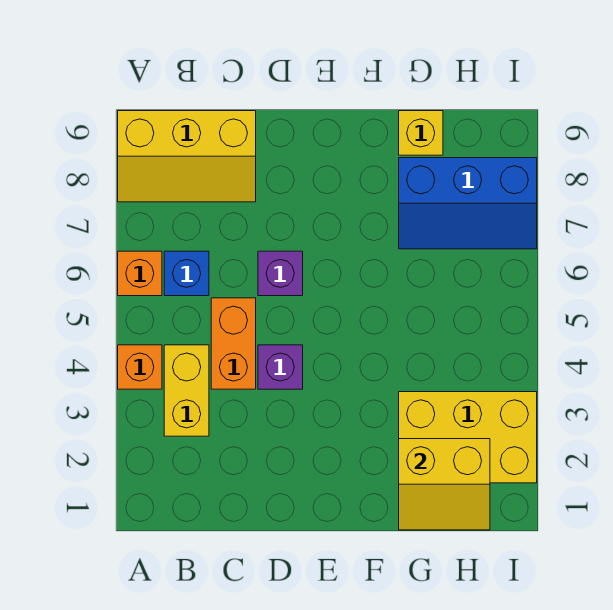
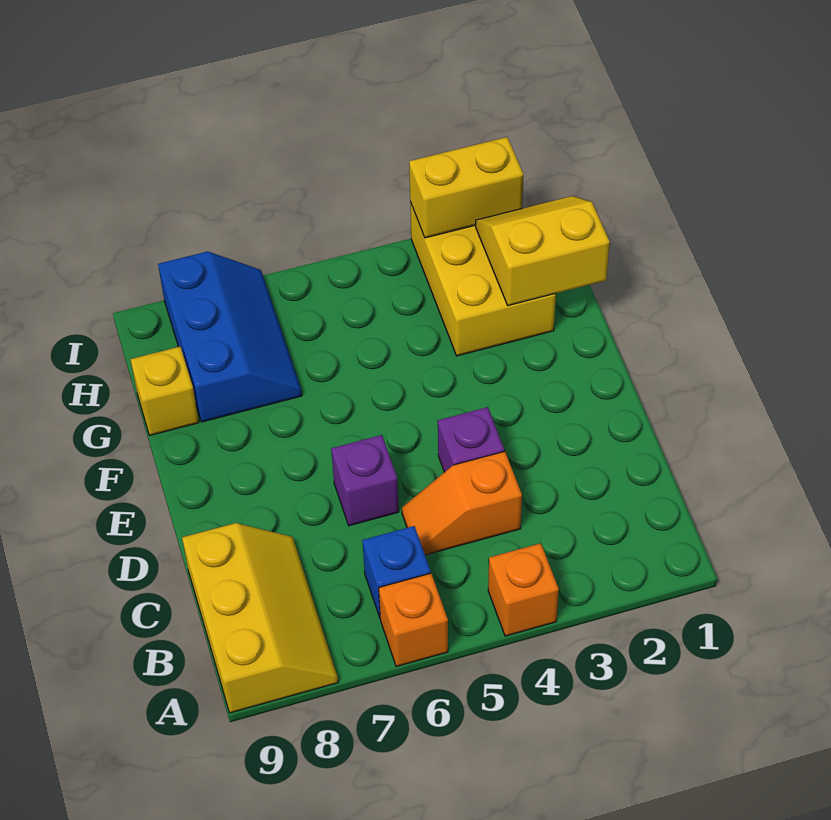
yellow 1x2 brick [164,345,209,436] -> yellow 1x2 brick moved to [409,137,523,238]
orange 1x2 brick [211,298,256,389] -> orange 1x2 slope [402,451,522,555]
yellow 2x2 slope [399,439,490,530] -> yellow 2x2 slope turned to [476,196,610,306]

